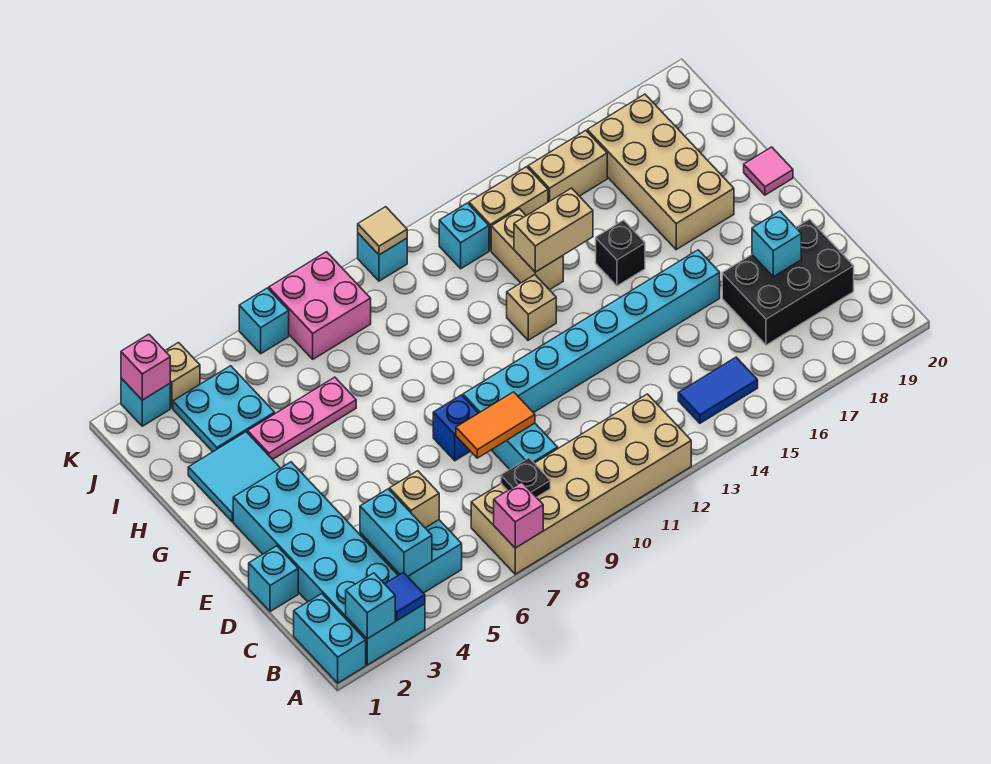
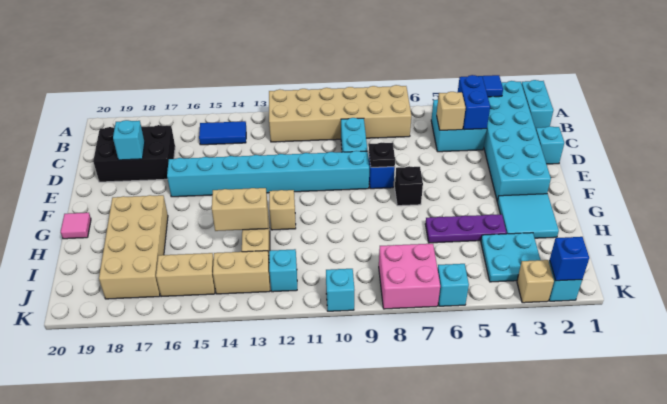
cyan 1x1 brick [346,573,395,639] -> none
pink 1x1 brick [494,482,543,548] -> none
cyan 1x2 brick [360,489,432,576] -> blue 1x2 brick [458,75,490,130]
black 1x1 plate [501,458,550,497] -> black 1x1 plate moved to [369,143,395,167]
orange 1x2 tile [456,392,535,458] -> none
black 1x1 brick [596,220,645,286] -> black 1x1 brick moved to [395,166,423,206]
pink 1x3 plate [248,377,356,460] -> purple 1x3 plate [425,214,507,243]
pink 1x1 brick [121,334,170,400] -> blue 1x1 brick [550,237,589,281]
tan 1x1 tile [358,207,407,255] -> none

